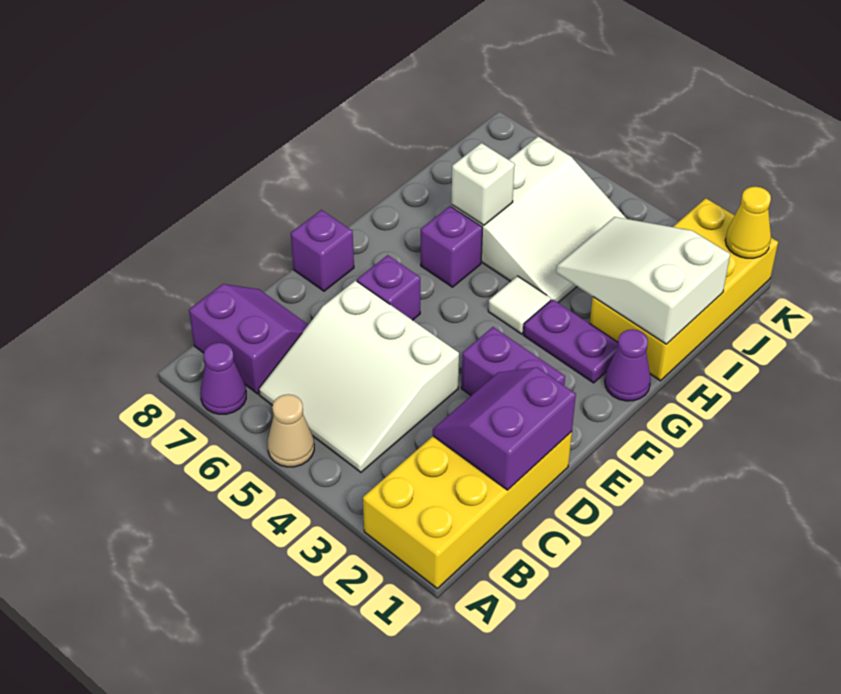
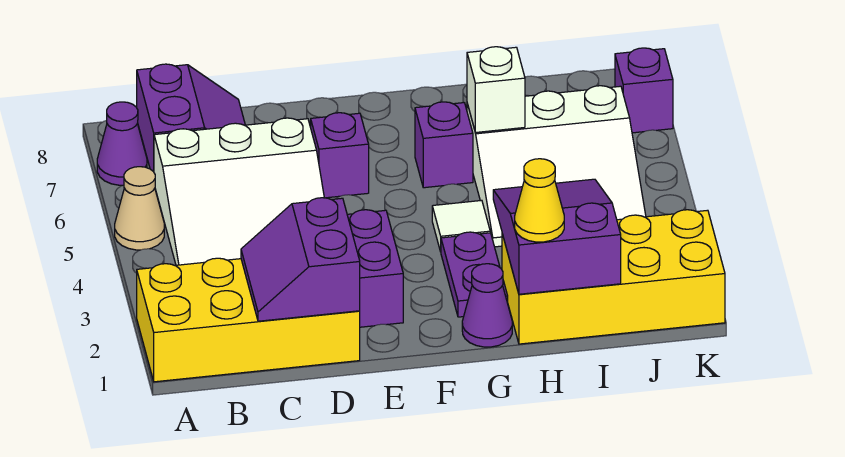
white 3x3 slope [259,281,459,472] -> white 3x3 slope turned to [154,118,324,265]
purple 2x2 slope [433,367,576,490] -> purple 2x2 slope turned to [241,198,360,321]
purple 1x1 brick [291,210,354,291] -> purple 1x1 brick moved to [615,48,673,133]
white 2x3 slope [556,217,730,344] -> purple 2x3 slope [493,179,621,294]
yellow 1x1 cone [725,187,771,258] -> yellow 1x1 cone moved to [515,159,564,242]

